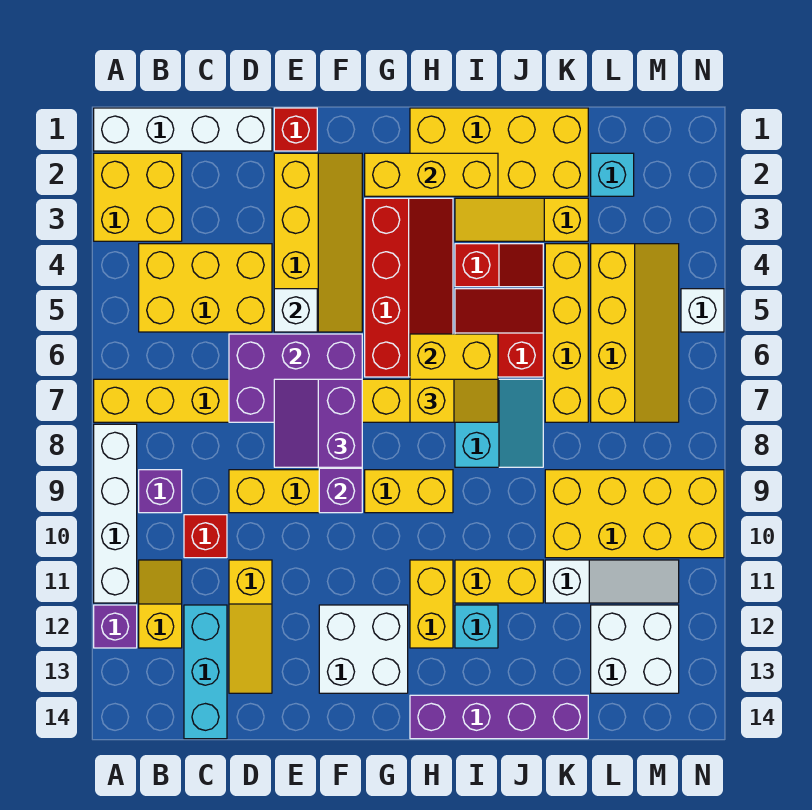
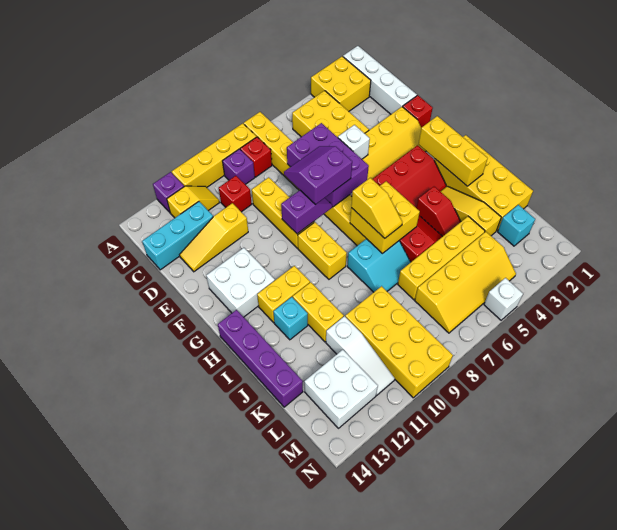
white 1x4 brick [94,424,137,603] -> yellow 1x4 brick [172,123,256,187]
none -> red 1x1 brick [240,137,272,177]

